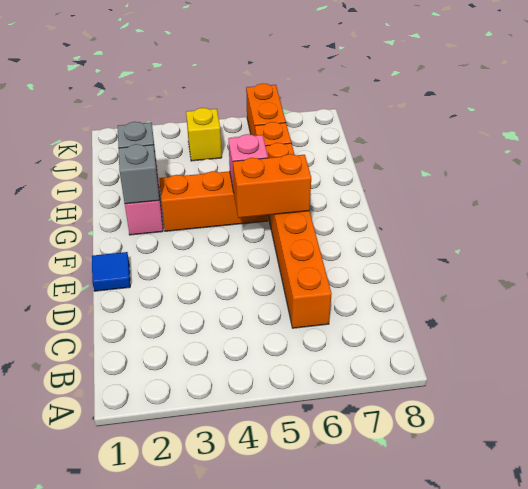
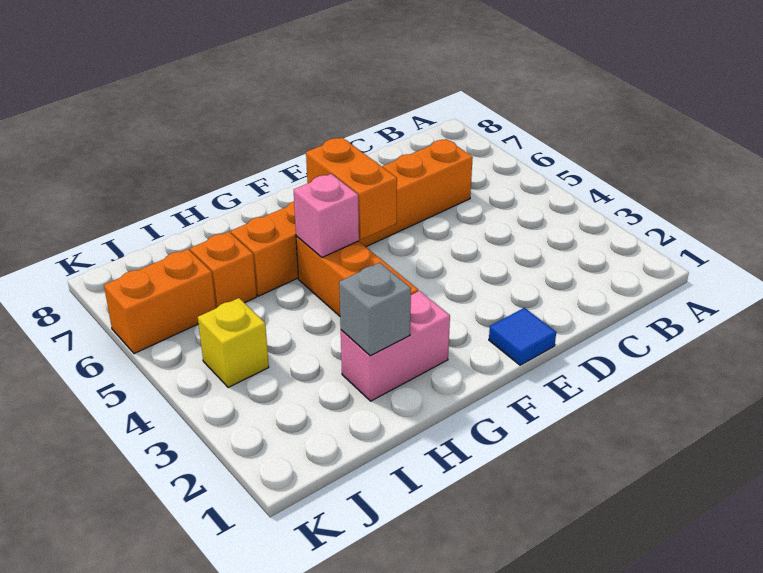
grey 1x1 brick [118,144,159,204] -> none

